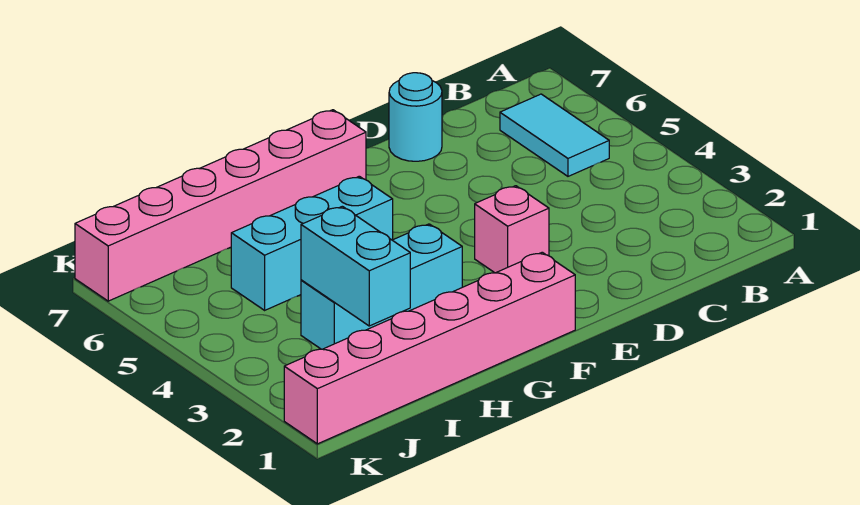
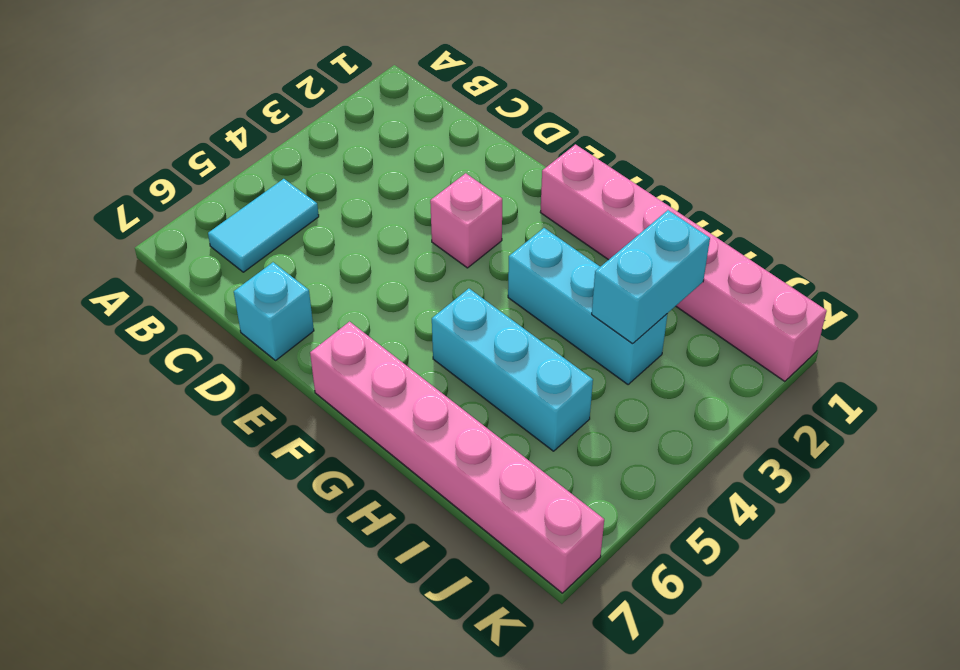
cyan 1x1 round brick [389,73,442,161] -> cyan 1x1 brick [234,262,314,360]

